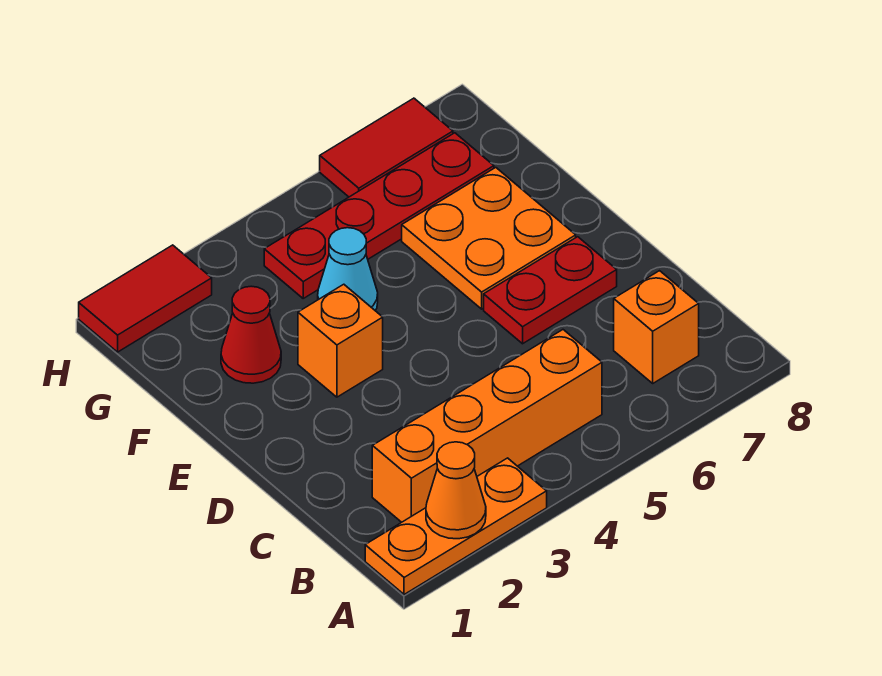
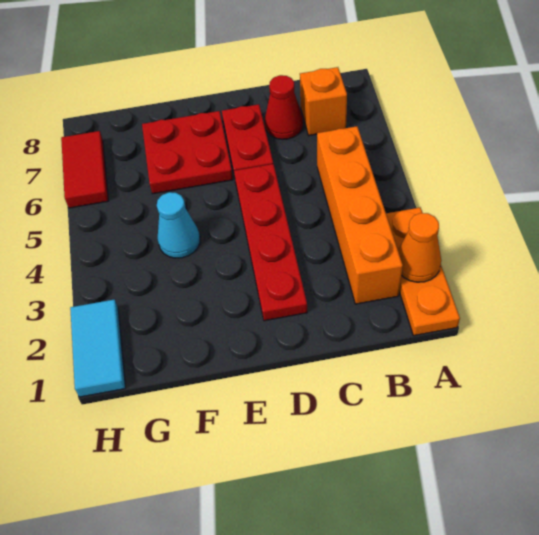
orange 1x1 brick [298,284,383,397] -> none
orange 2x2 plate [402,168,576,309] -> red 2x2 plate [142,111,233,194]
red 1x1 cone [221,286,281,383] -> red 1x1 cone moved to [265,75,303,139]
red 1x4 plate [264,133,494,298] -> red 1x4 plate moved to [234,164,307,321]
red 1x2 tile [79,245,212,352] -> cyan 1x2 tile [70,299,126,397]

